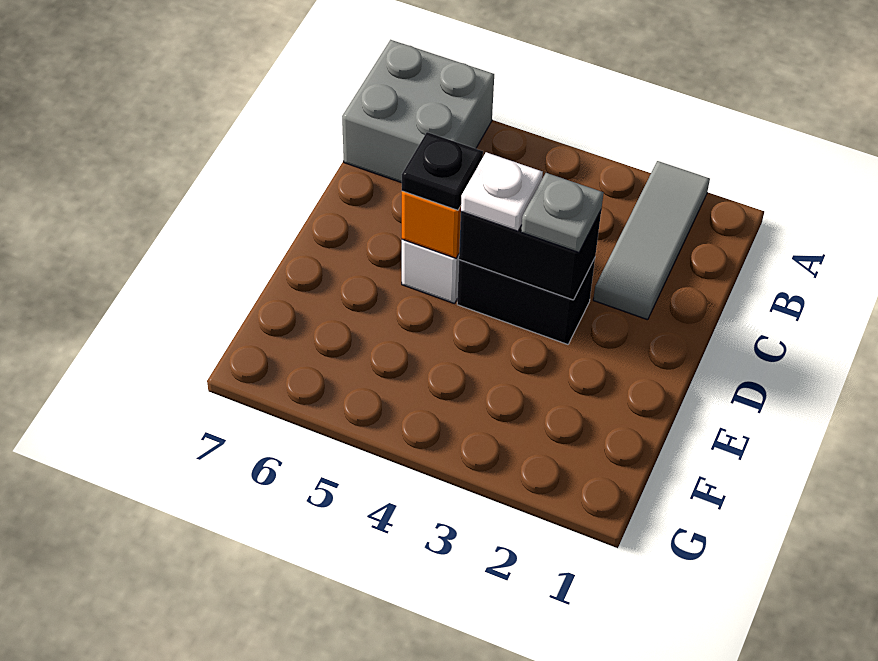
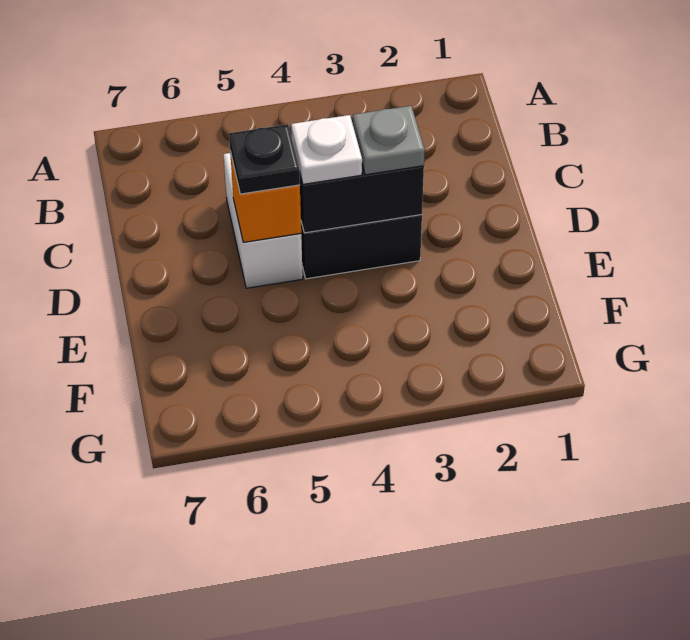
grey 1x3 tile [593,161,710,320] -> none
grey 2x2 brick [342,40,494,183] -> none

